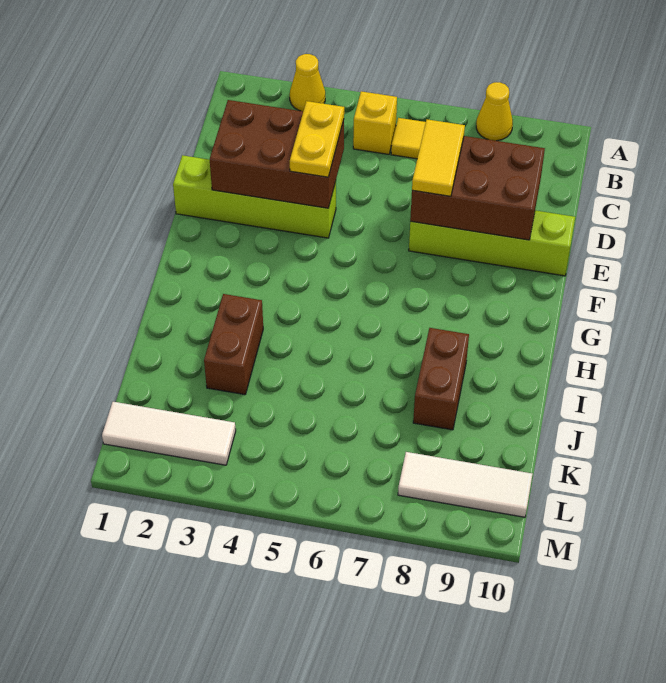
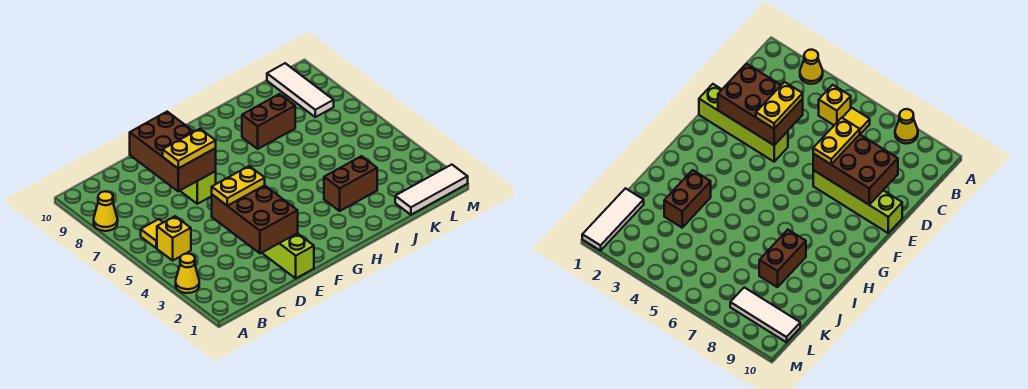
yellow 1x2 tile [412,119,465,196] -> yellow 1x2 plate [163,129,216,168]
white 1x3 tile [102,402,236,465] -> white 1x3 tile turned to [395,165,468,215]

